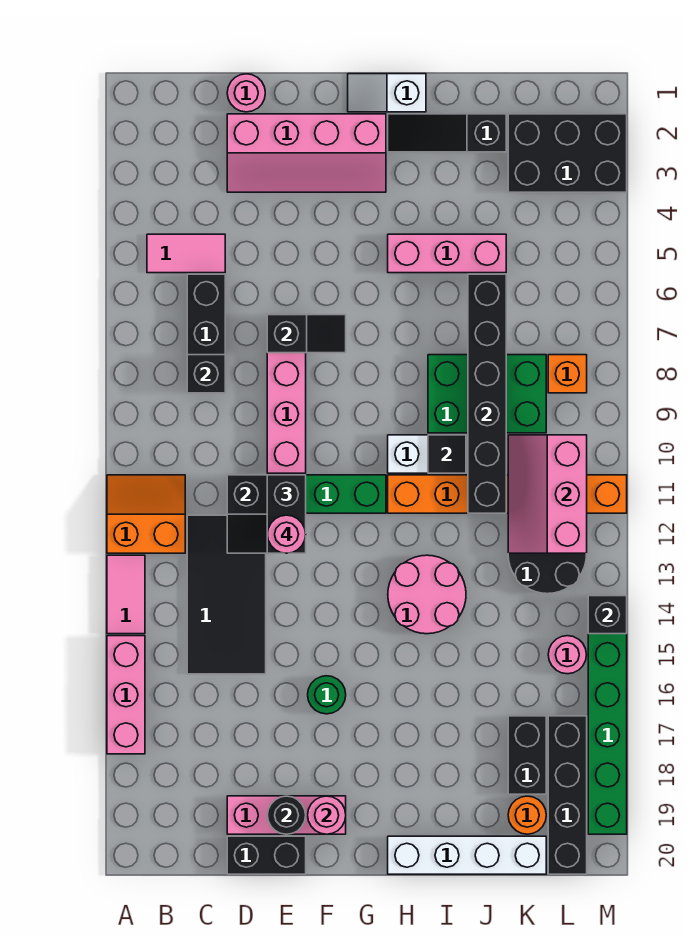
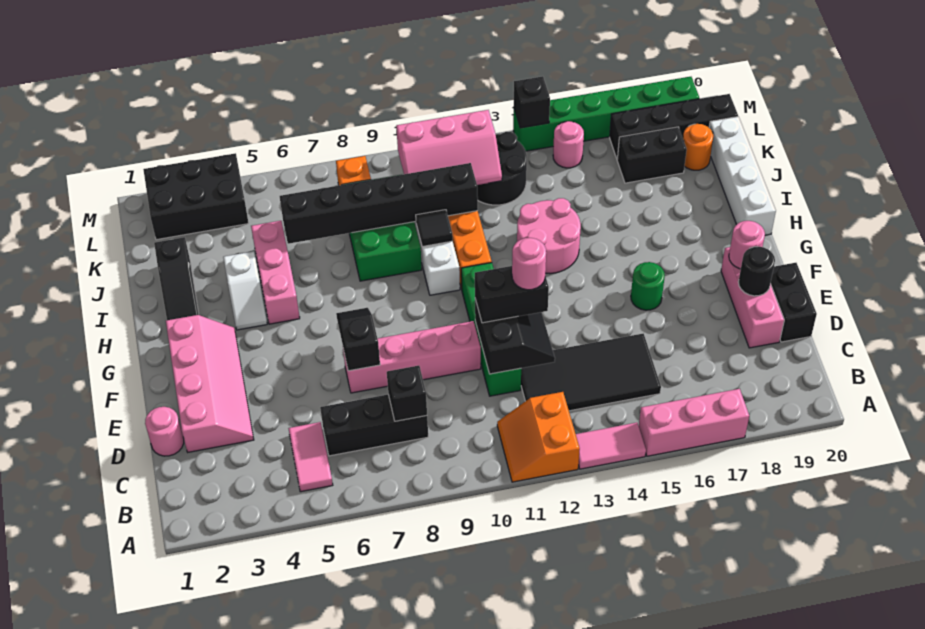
white 1x2 slope [348,74,426,112] -> white 1x2 slope moved to [223,251,267,330]
black 2x3 brick [508,114,627,192] -> black 2x3 brick turned to [143,153,249,240]

